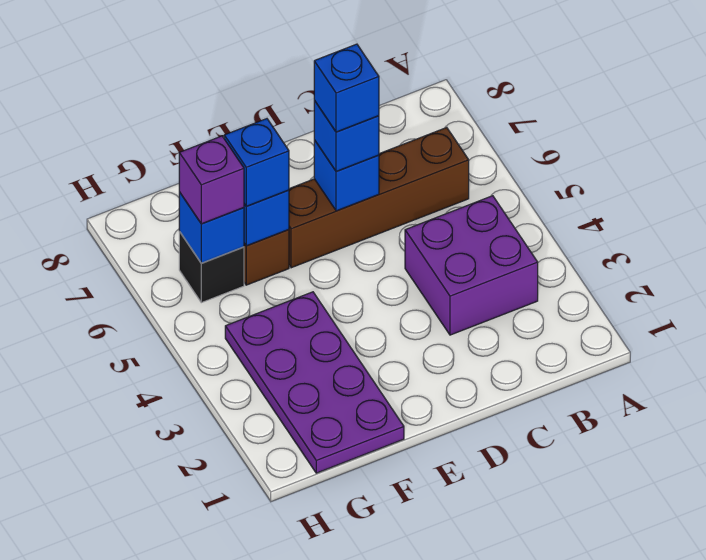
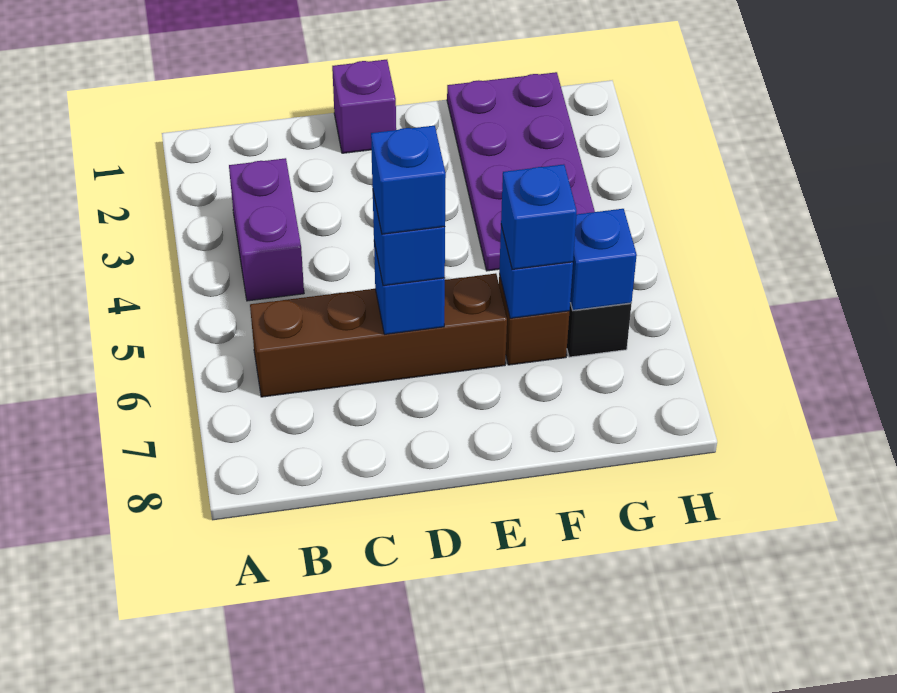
purple 2x2 brick [405,196,538,335] -> purple 1x2 brick [229,158,304,301]
purple 1x1 brick [179,136,244,224] -> purple 1x1 brick moved to [332,60,396,153]

